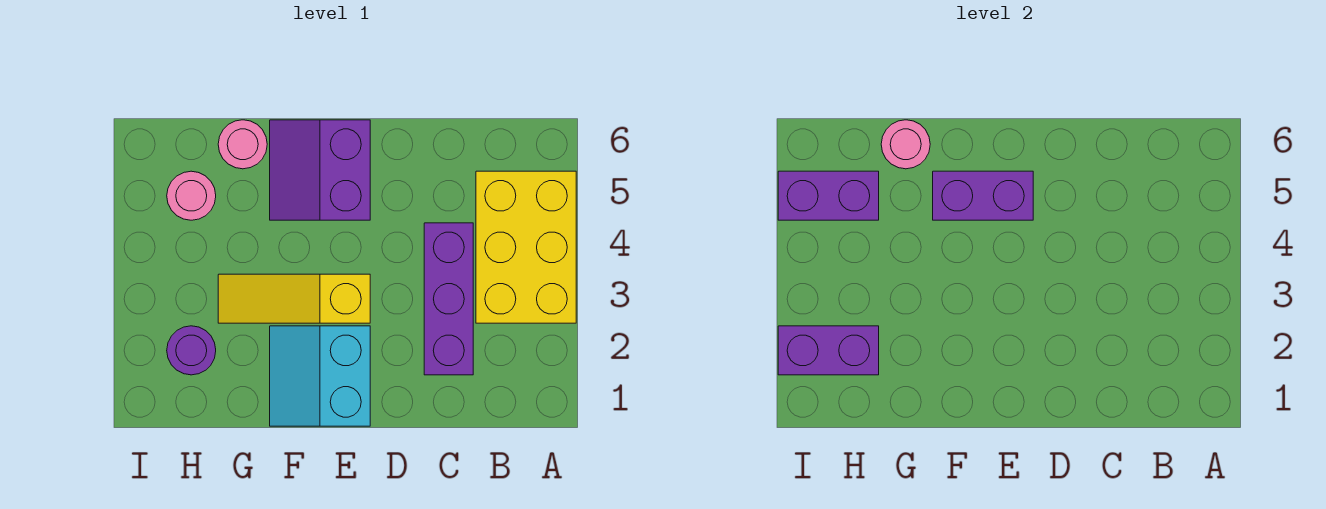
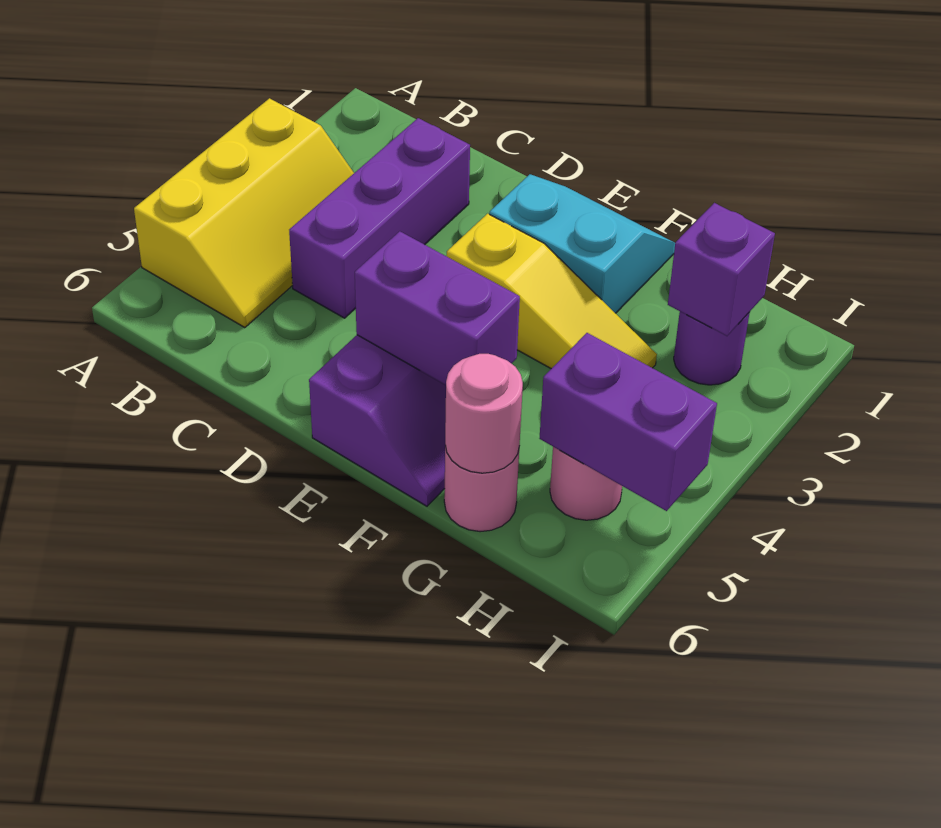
yellow 2x3 brick [476,171,576,323] -> yellow 2x3 slope [134,98,354,328]
cyan 2x2 slope [270,326,370,426] -> cyan 2x2 slope turned to [489,174,675,313]
purple 1x2 brick [778,326,879,375] -> purple 1x1 brick [668,203,775,336]

